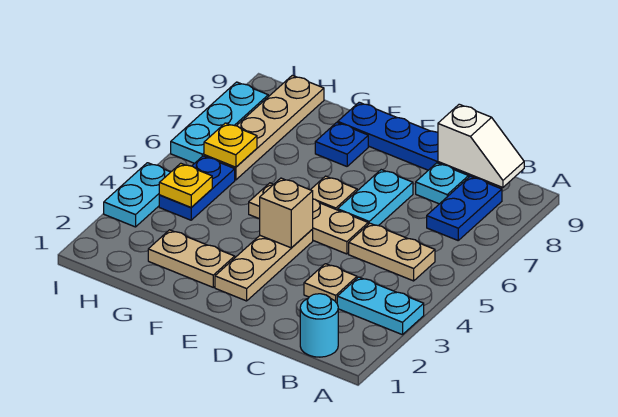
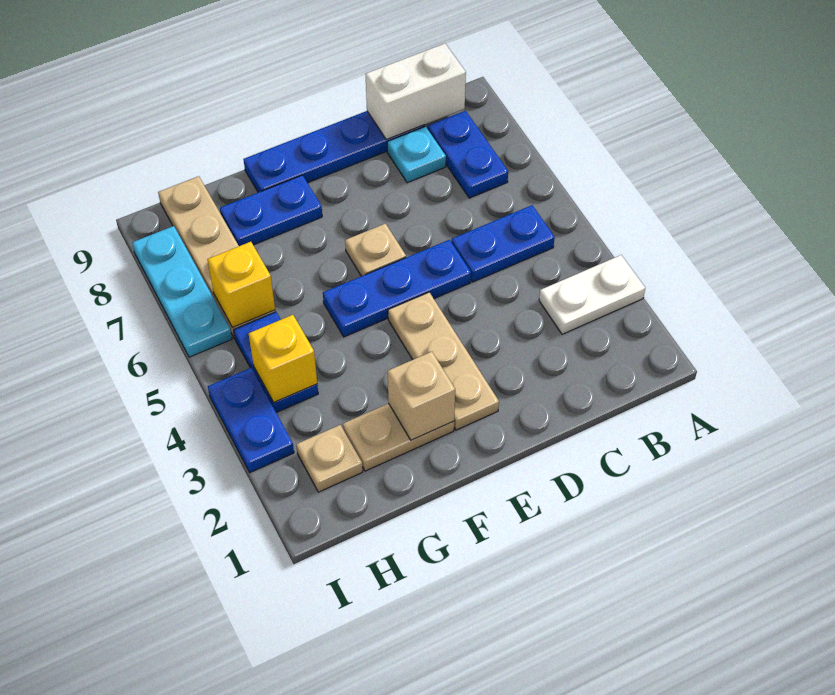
cyan 1x2 plate [337,277,424,335] -> white 1x2 plate [539,255,645,334]
cyan 1x1 round brick [300,294,338,357] -> none
tan 1x2 plate [349,223,435,281] -> blue 1x2 plate [451,205,555,282]
white 1x2 slope [438,104,524,187] -> white 1x2 brick [366,43,466,140]
tan 1x1 plate [304,264,357,303] -> tan 1x1 plate moved to [296,425,363,492]
tan 1x3 plate [249,183,368,254] -> blue 1x3 plate [323,240,471,337]
cyan 1x2 plate [338,170,413,226] -> none
tan 1x1 brick [260,178,313,248] -> tan 1x1 brick moved to [388,352,455,440]
blue 1x1 plate [315,122,368,166] -> blue 1x2 plate [220,175,322,246]
yellow 1x1 plate [159,163,212,207] -> yellow 1x1 brick [249,315,317,402]
yellow 1x1 plate [204,123,257,167] -> yellow 1x1 brick [207,242,275,328]
cyan 1x2 plate [104,163,170,227] -> blue 1x2 plate [208,368,294,472]

